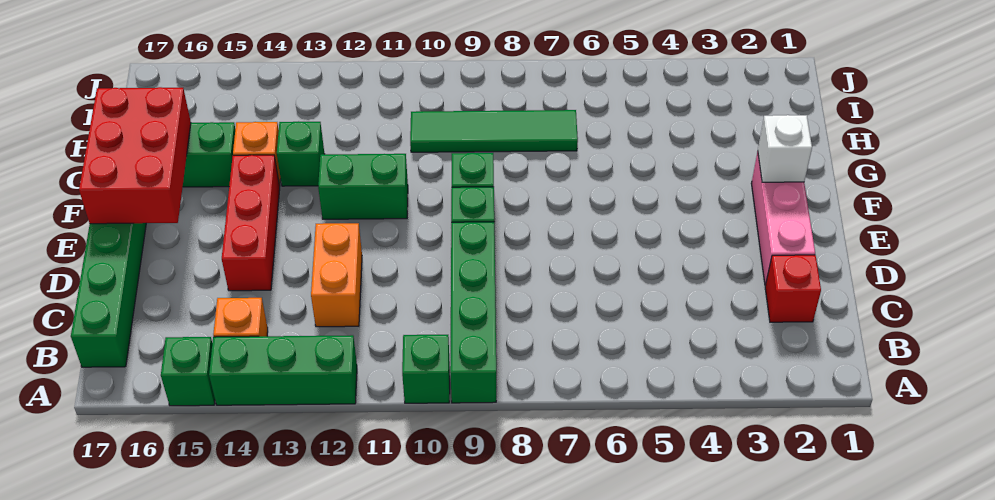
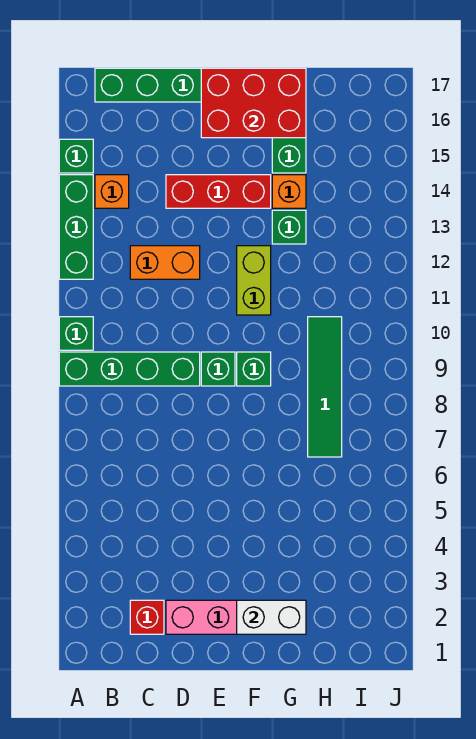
white 1x1 brick [758,115,812,182] -> white 1x2 brick [237,600,306,634]
green 1x2 brick [318,154,408,219] -> lime 1x2 brick [237,246,271,315]

